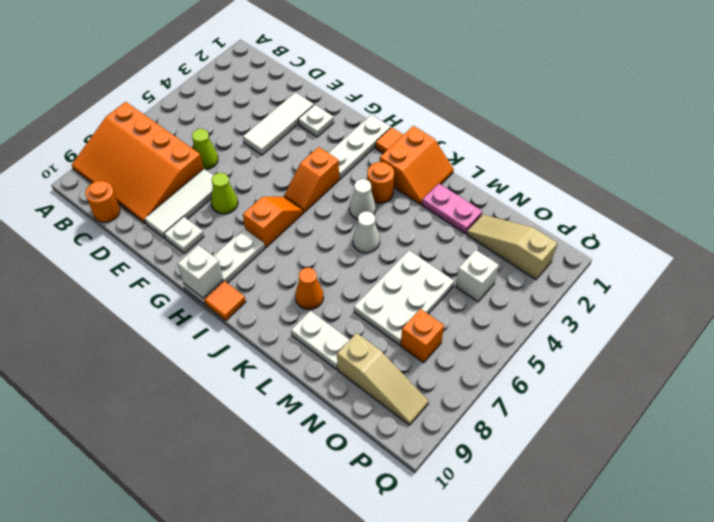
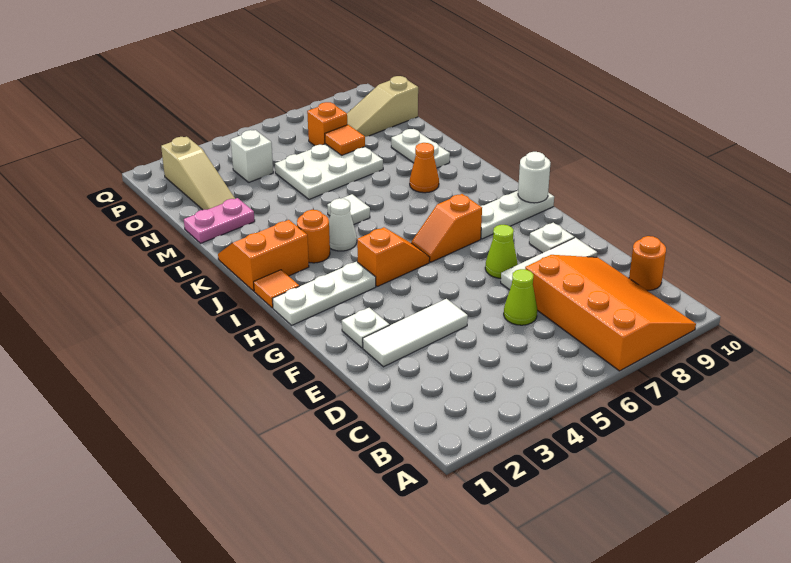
white 1x1 brick [178,245,223,298] -> white 1x1 round brick [518,152,551,203]
orange 1x1 tile [204,281,246,321] -> orange 1x1 tile moved to [325,125,365,155]
white 1x1 cone [353,211,380,253] -> white 1x1 tile [327,194,370,224]
pink 1x2 plate [422,183,482,234] -> pink 1x2 plate turned to [184,198,255,243]
tan 1x3 slope [337,333,429,425] -> tan 1x3 slope turned to [347,76,418,137]

